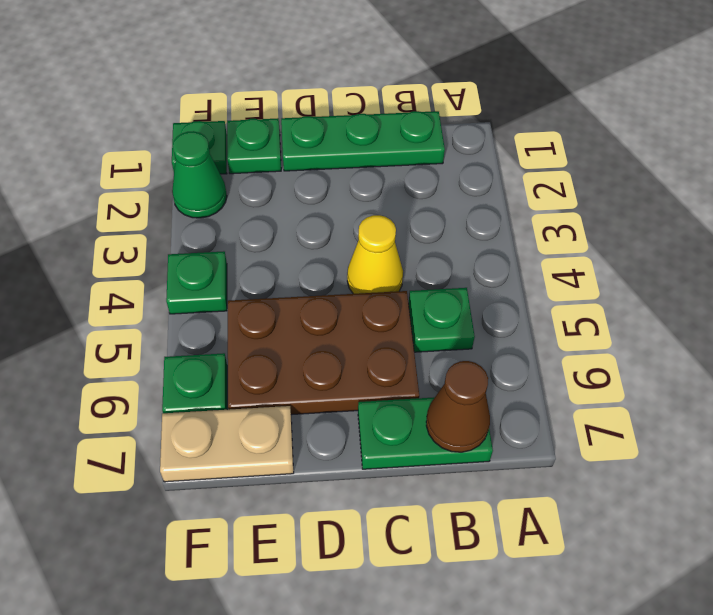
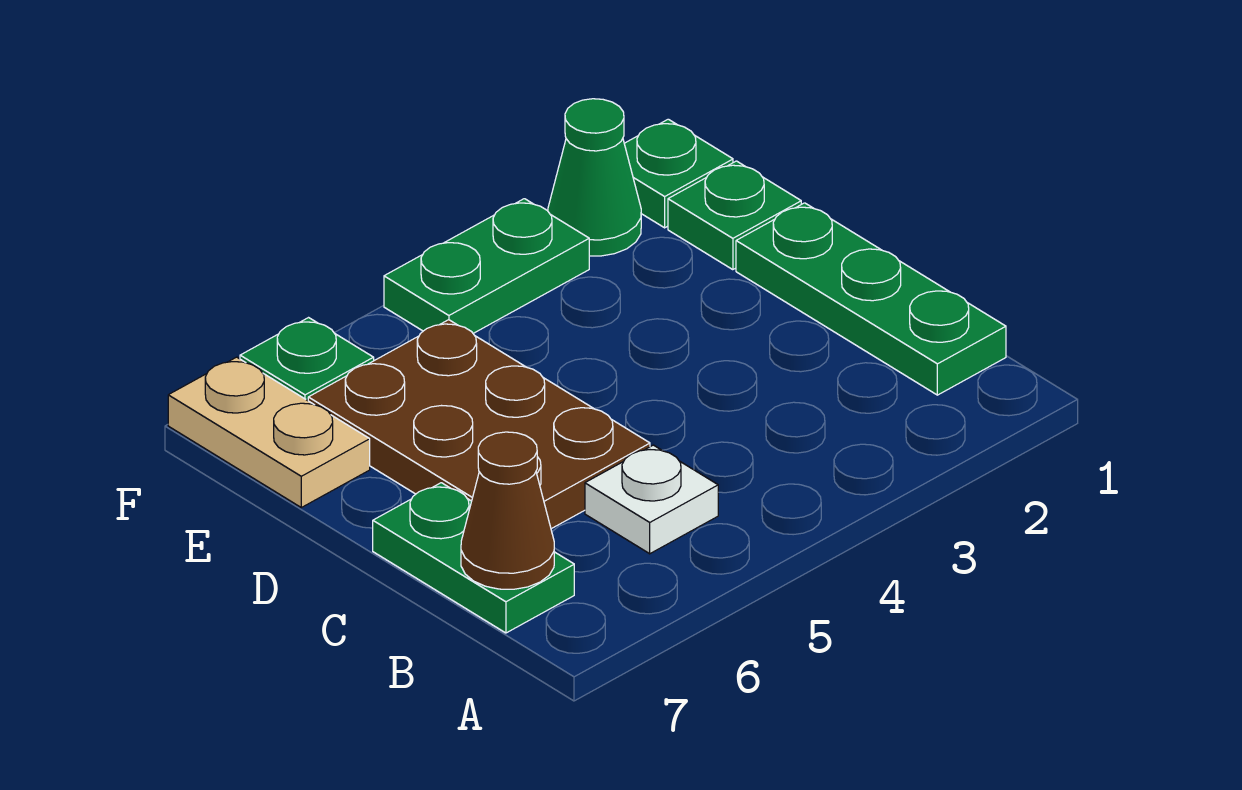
green 1x1 plate [408,288,475,352] -> white 1x1 plate [585,445,718,554]
yellow 1x1 cone [347,215,403,294] -> none
green 1x1 plate [166,251,227,314] -> green 1x2 plate [384,199,589,333]

